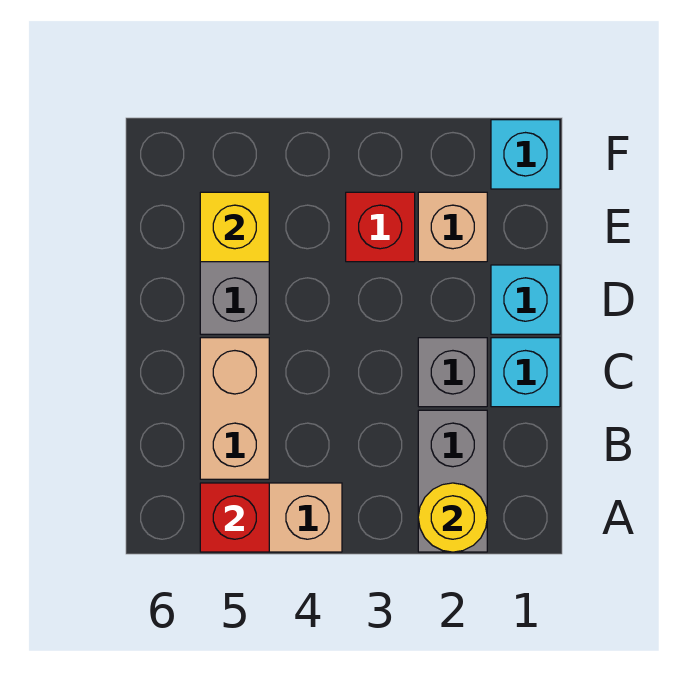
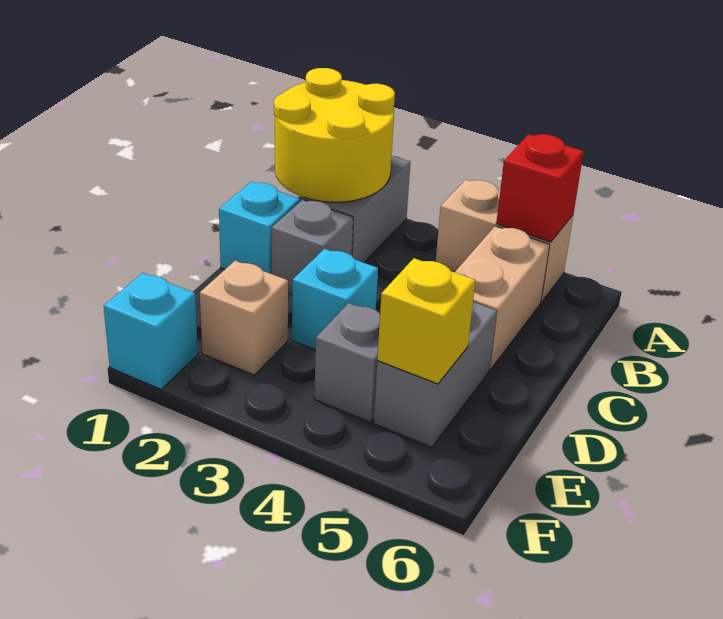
yellow 1x1 round brick [418,483,487,552] -> yellow 2x2 round brick [274,68,395,202]
cyan 1x1 brick [491,265,560,334] -> cyan 1x1 brick moved to [292,249,378,350]
red 1x1 brick [346,192,415,262] -> none
none -> grey 1x1 brick [314,303,380,422]

